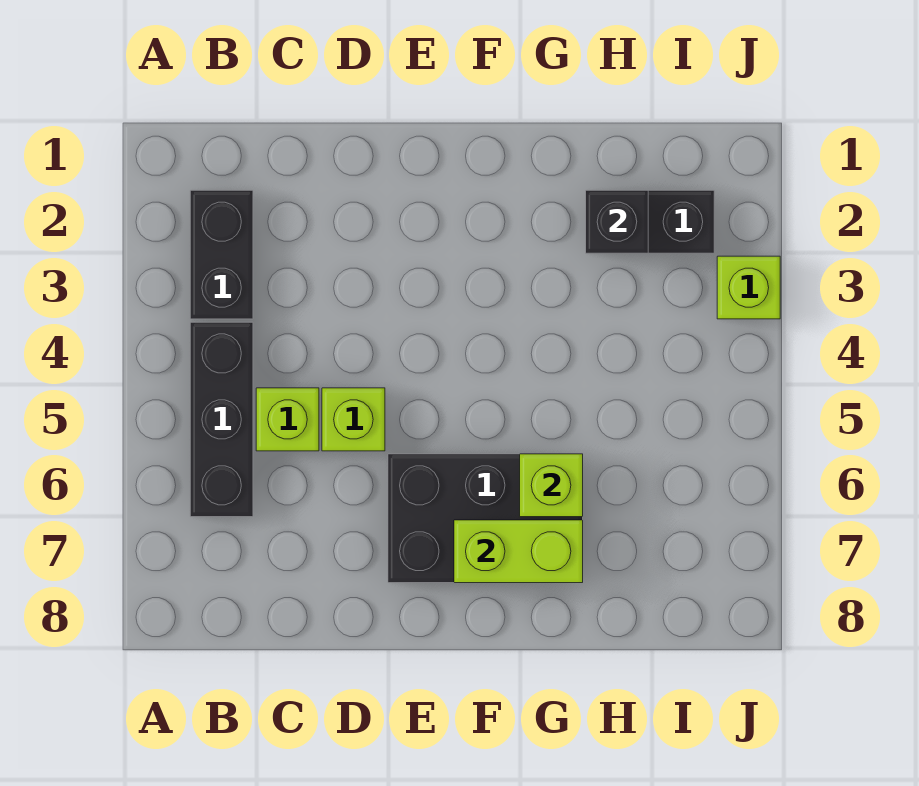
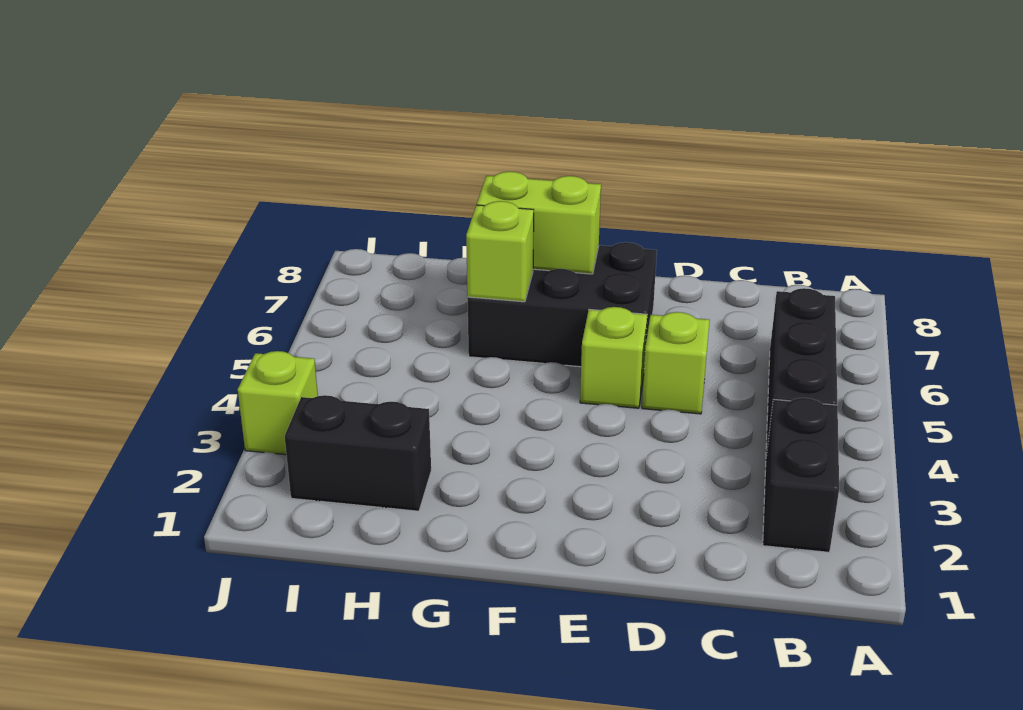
lime 1x1 brick [256,388,319,451] -> lime 1x1 brick moved to [580,307,647,408]
black 1x1 brick [586,190,648,253] -> none

